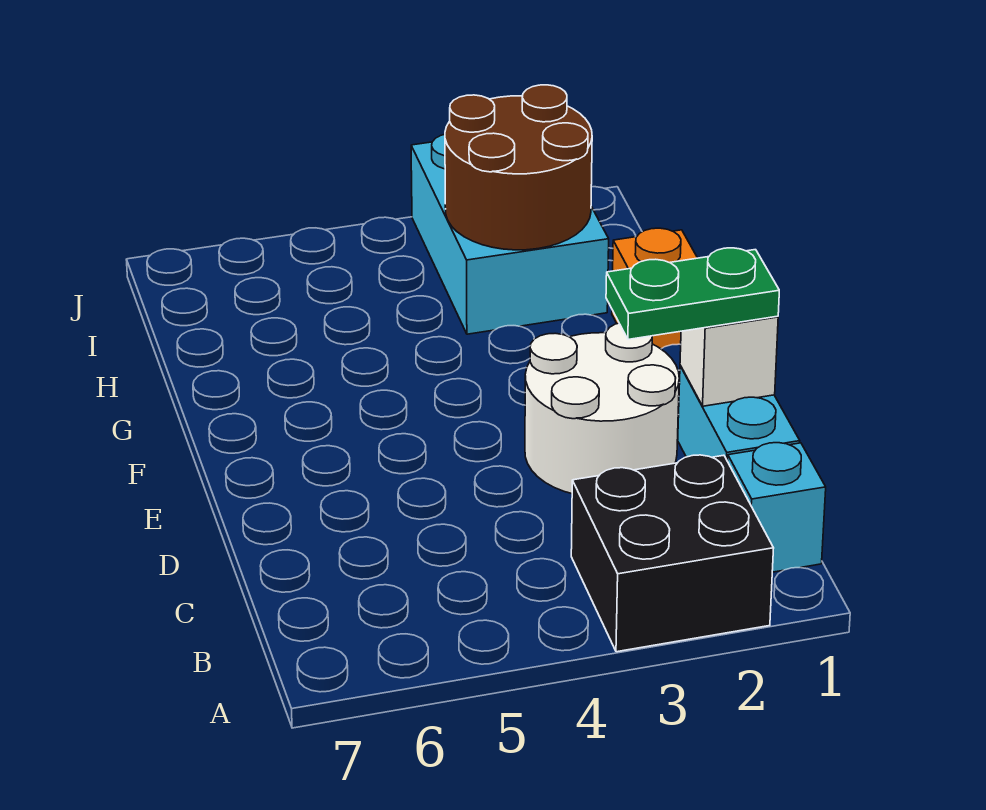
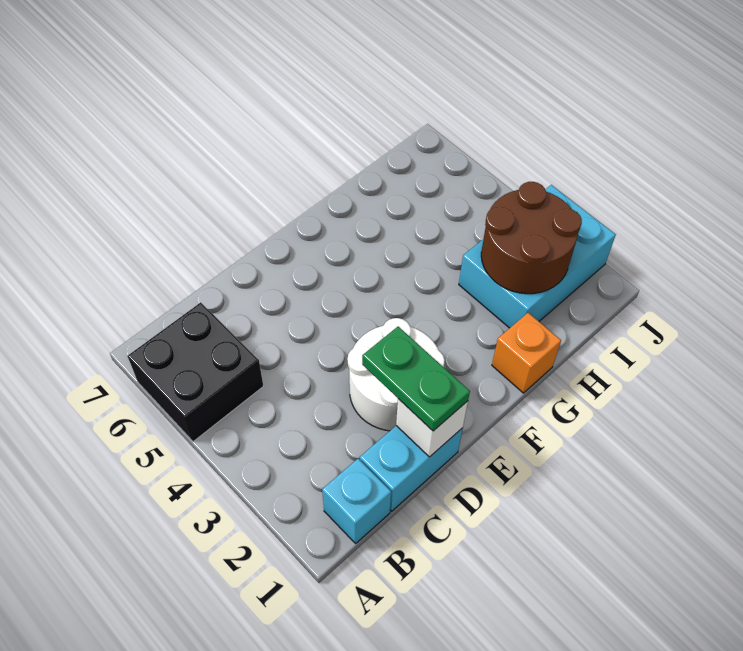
black 2x2 brick [571,455,774,652] -> black 2x2 brick moved to [128,302,263,442]

